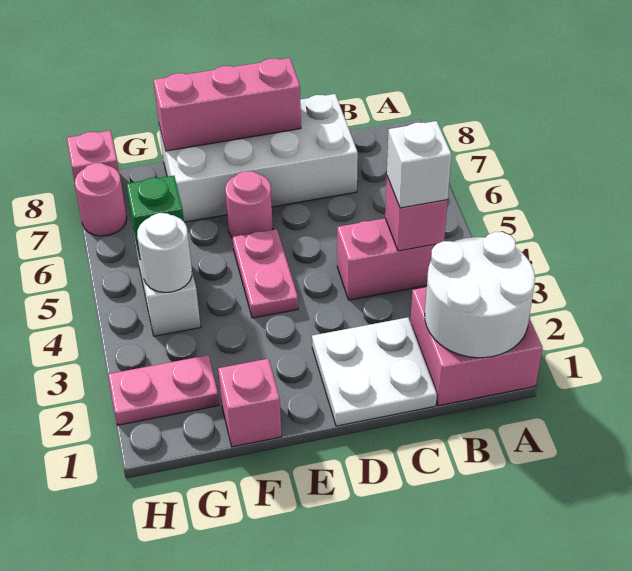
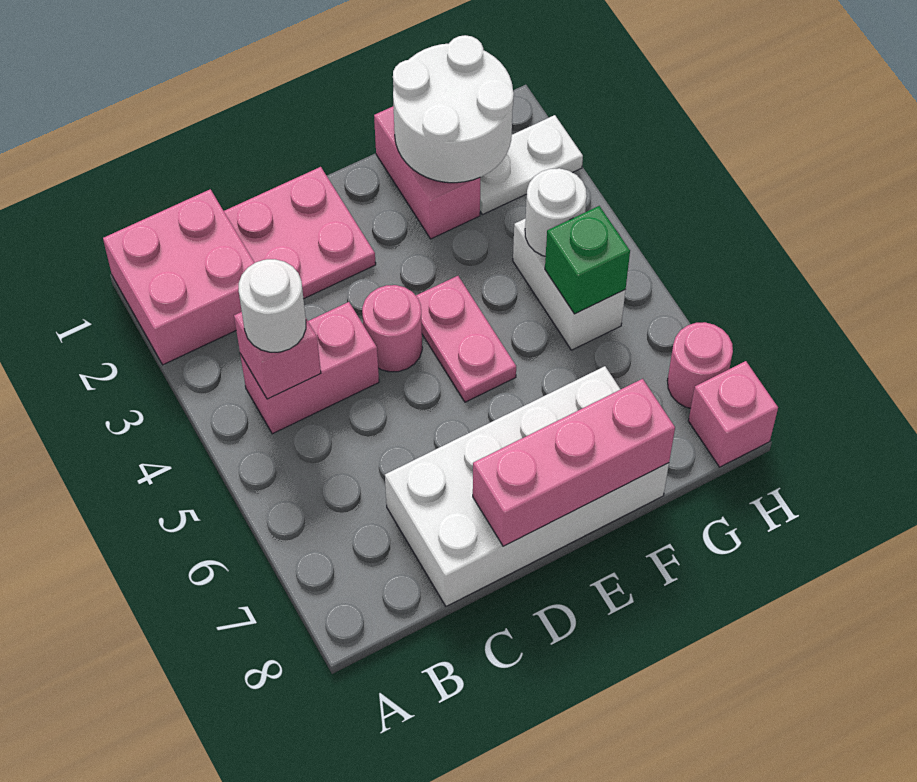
white 2x2 round brick [425,232,535,358] -> white 2x2 round brick moved to [393,35,514,183]
white 1x1 brick [387,121,452,208] -> white 1x1 round brick [239,259,306,352]
white 2x2 plate [312,318,437,426] -> pink 2x2 plate [224,167,376,299]
pink 1x1 round brick [225,171,273,238] -> pink 1x1 round brick moved to [362,285,422,372]
pink 1x1 brick [218,359,282,447] -> pink 1x2 brick [374,106,480,239]
pink 1x2 plate [108,355,219,425] -> white 1x2 plate [480,115,583,215]

